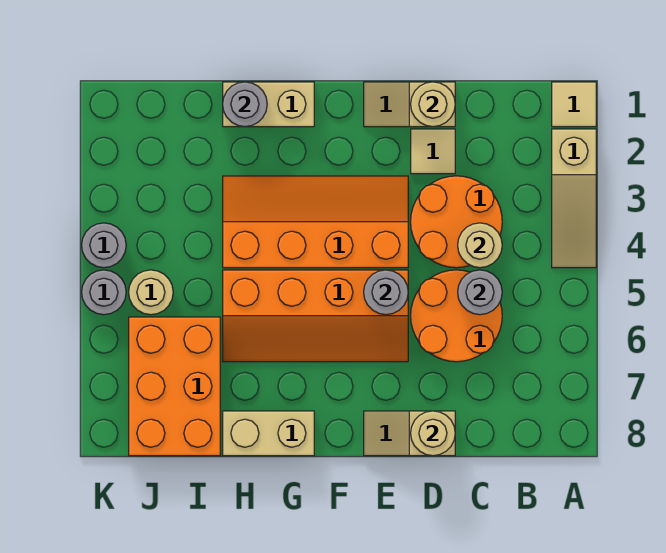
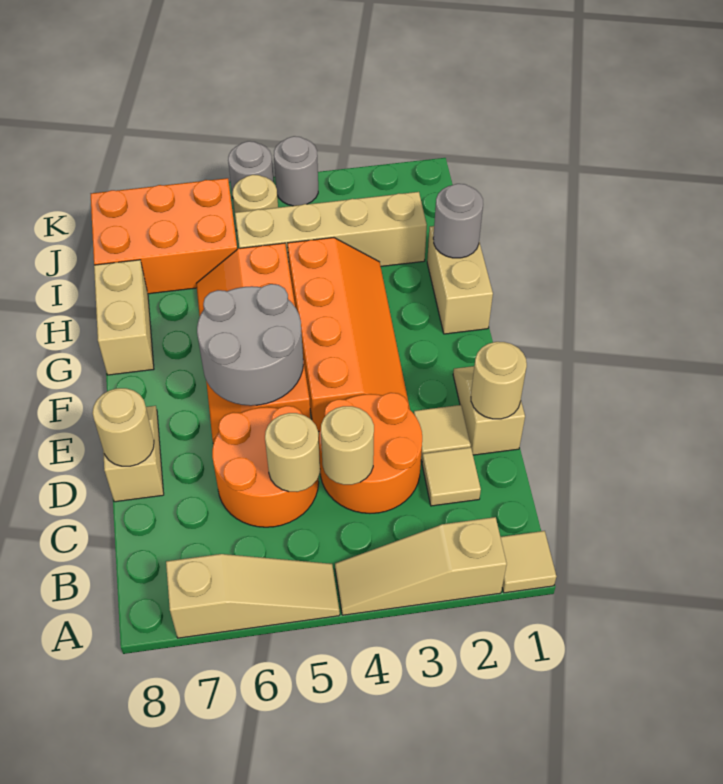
none -> tan 1x3 slope [166,554,340,638]
none -> tan 1x1 tile [422,447,481,506]
grey 1x1 round brick [458,270,502,315] -> tan 1x1 round brick [265,413,320,492]
grey 1x1 round brick [364,270,408,315] -> grey 2x2 round brick [197,284,303,406]
none -> tan 1x4 brick [235,192,427,266]

